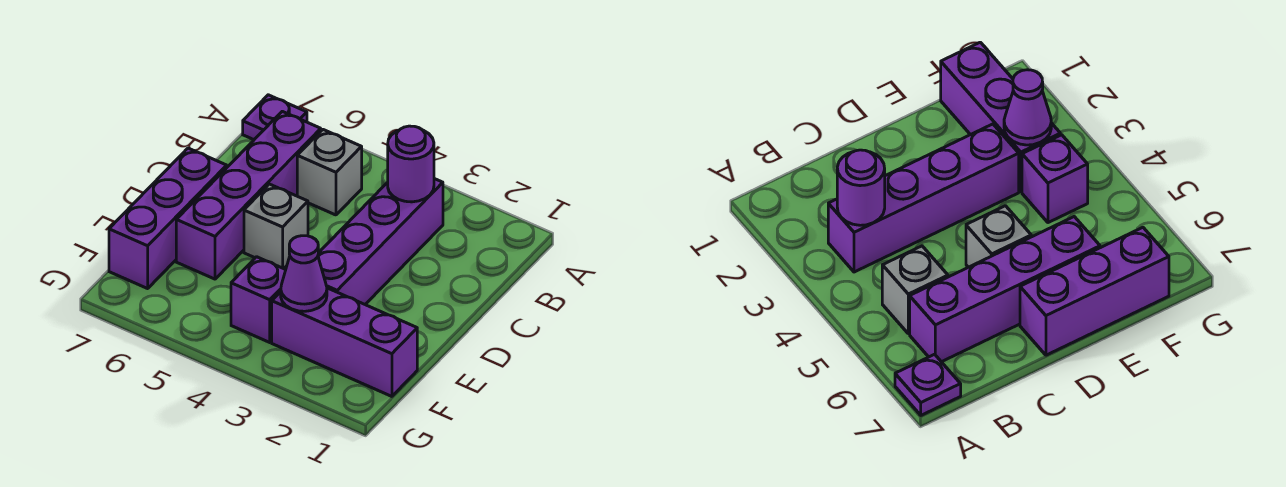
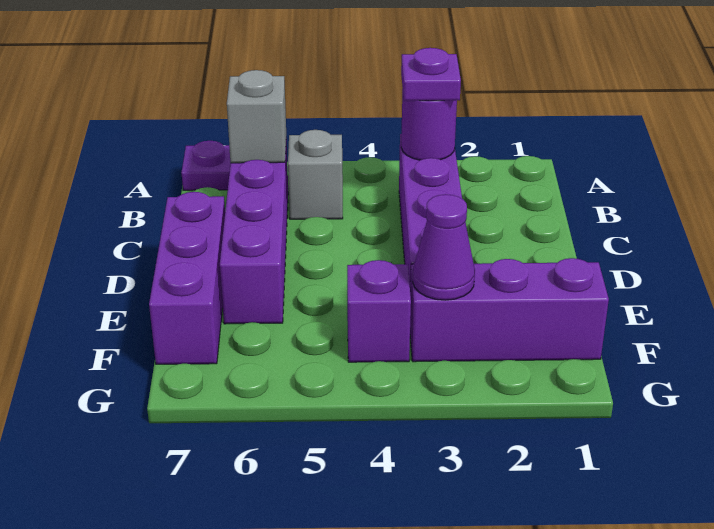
none -> purple 1x1 plate [401,48,461,101]
grey 1x1 brick [244,184,308,269] -> grey 1x1 brick moved to [227,70,286,163]

